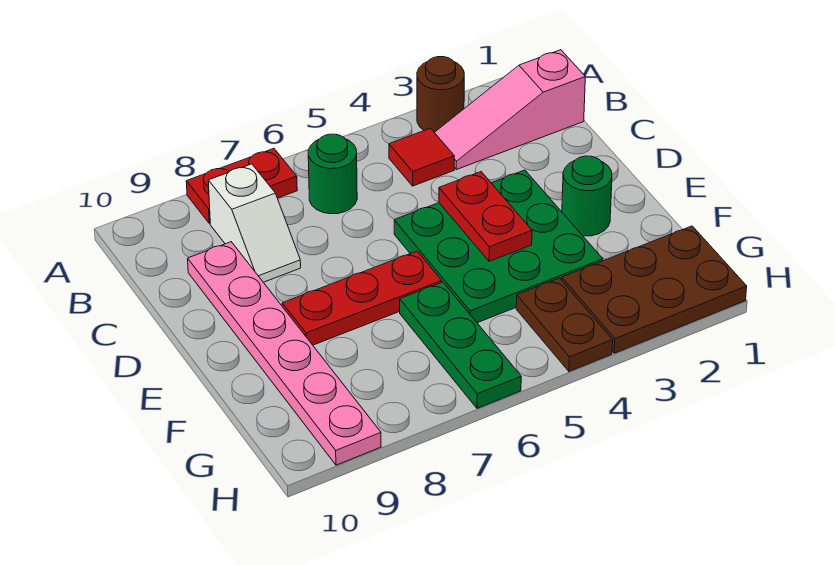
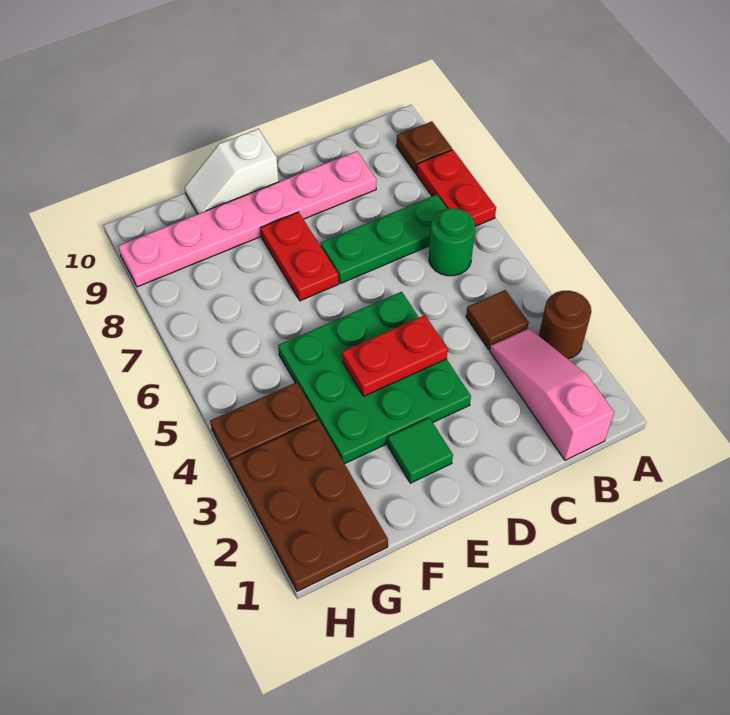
none -> brown 1x1 plate [396,121,452,173]
red 1x1 tile [389,128,454,186] -> brown 1x1 tile [466,290,529,349]
white 1x2 slope [208,164,301,282] -> white 1x2 slope moved to [184,129,279,214]
green 1x1 round brick [562,156,612,236] -> green 1x1 tile [388,418,453,483]
red 1x3 plate [282,251,442,345] -> red 1x2 plate [261,212,339,301]
green 1x3 plate [400,282,521,408] -> green 1x3 plate moved to [321,195,447,283]

